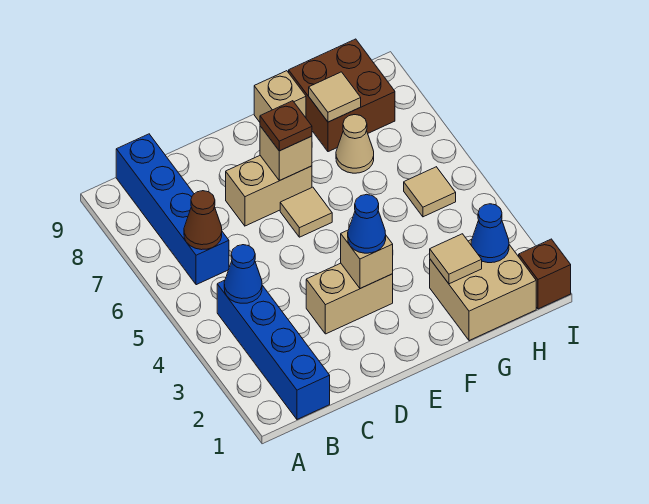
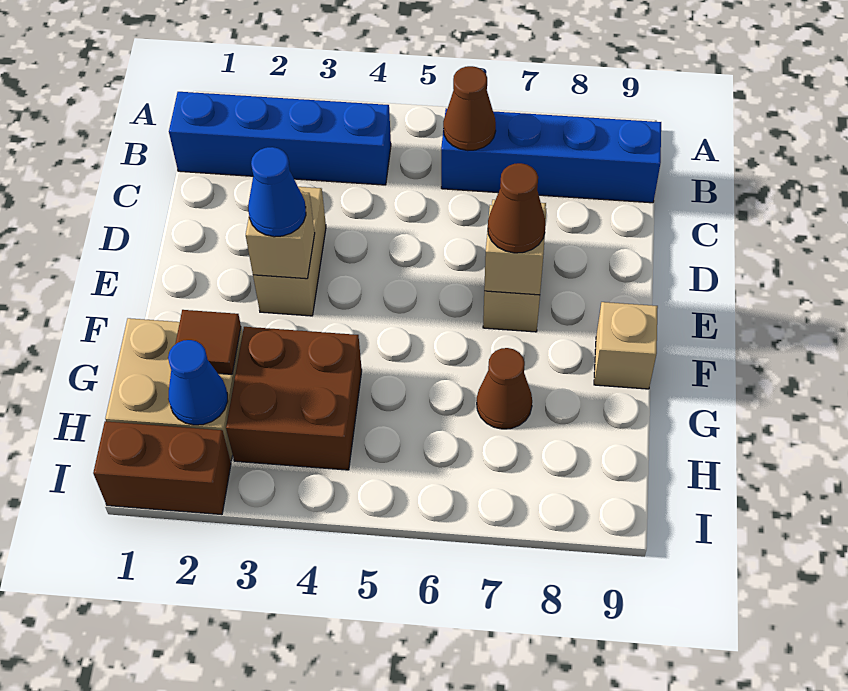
blue 1x1 cone [224,245,262,303] -> none
tan 1x1 tile [280,187,332,237] -> none
brown 1x1 plate [260,101,312,151] -> brown 1x1 cone [488,163,546,253]
tan 1x1 tile [430,234,482,284] -> brown 1x1 tile [175,310,241,374]
tan 1x1 cone [336,115,374,173] -> brown 1x1 cone [477,348,532,429]
brown 2x2 brick [289,39,395,152] -> brown 2x2 brick moved to [226,327,362,470]
tan 1x1 tile [309,72,361,122] -> none
tan 1x1 tile [404,167,456,217] -> none
brown 1x1 brick [519,239,571,309] -> brown 1x2 brick [93,421,231,515]

